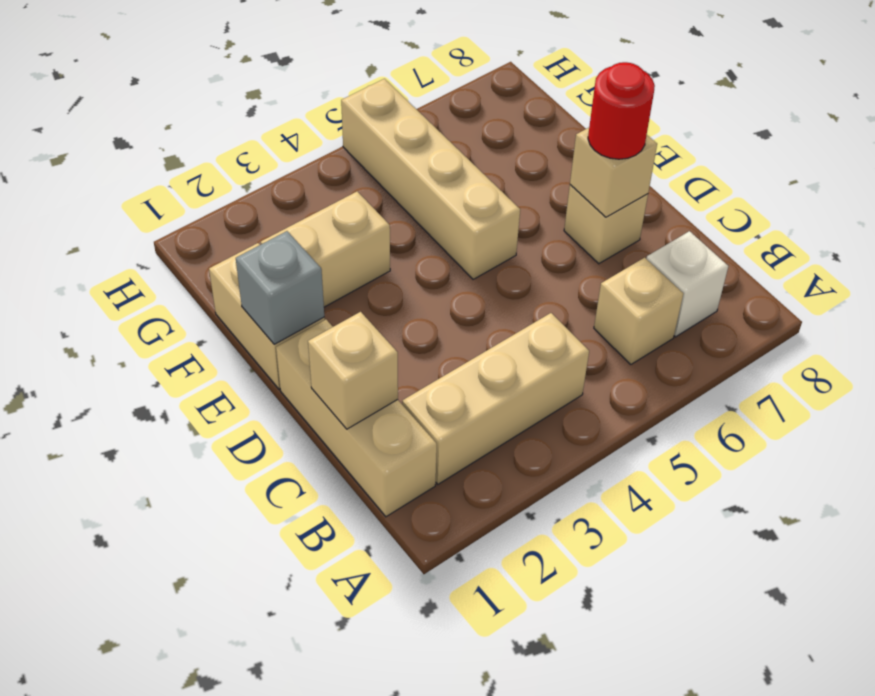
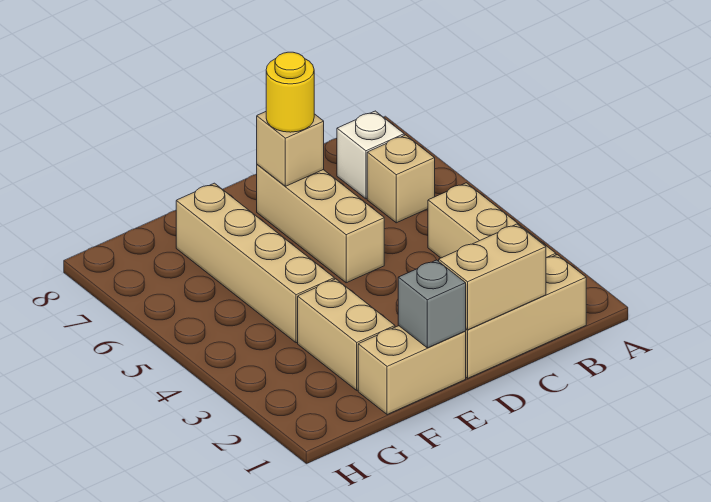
tan 1x1 brick [308,312,398,429] -> tan 1x2 brick [439,224,546,330]
tan 1x1 brick [564,185,648,264] -> tan 1x3 brick [257,164,384,283]
red 1x1 round brick [588,62,655,159] -> yellow 1x1 round brick [266,52,314,132]
tan 1x4 brick [341,79,520,279] -> tan 1x4 brick turned to [176,183,334,343]

